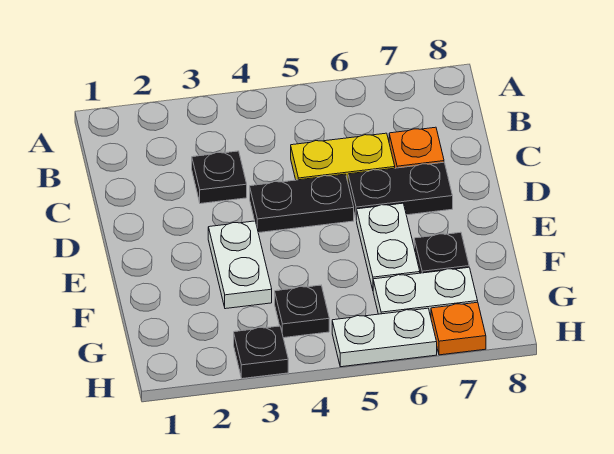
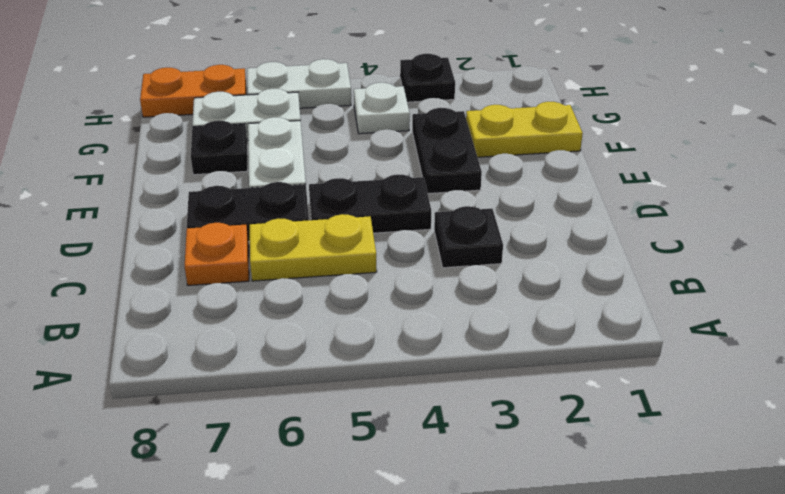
white 1x2 plate [208,221,272,309] -> black 1x2 plate [412,108,482,194]
none -> yellow 1x2 plate [466,102,583,157]
black 1x1 plate [275,285,329,338] -> white 1x1 plate [354,83,410,134]
orange 1x1 plate [431,302,486,355] -> orange 1x2 plate [140,65,247,117]

